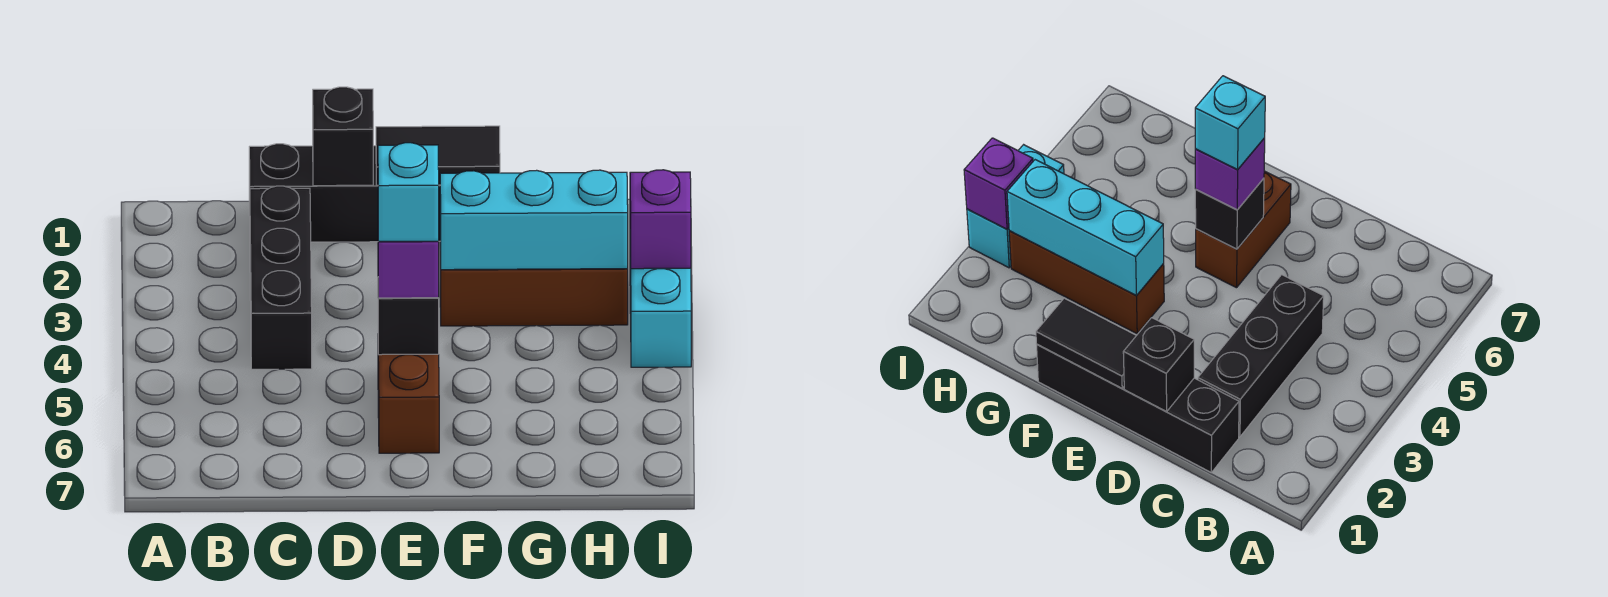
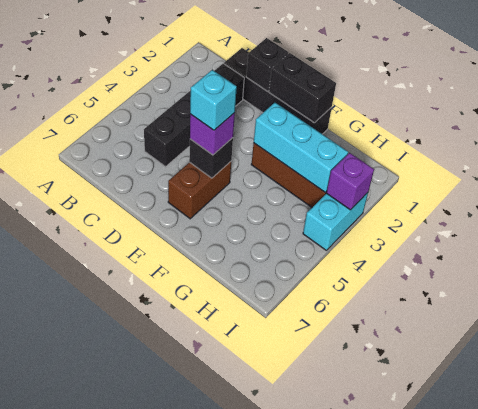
black 1x3 brick [250,186,312,369] -> black 1x4 brick [144,64,244,167]
black 1x2 tile [376,126,500,185] -> black 1x2 brick [269,53,336,123]

